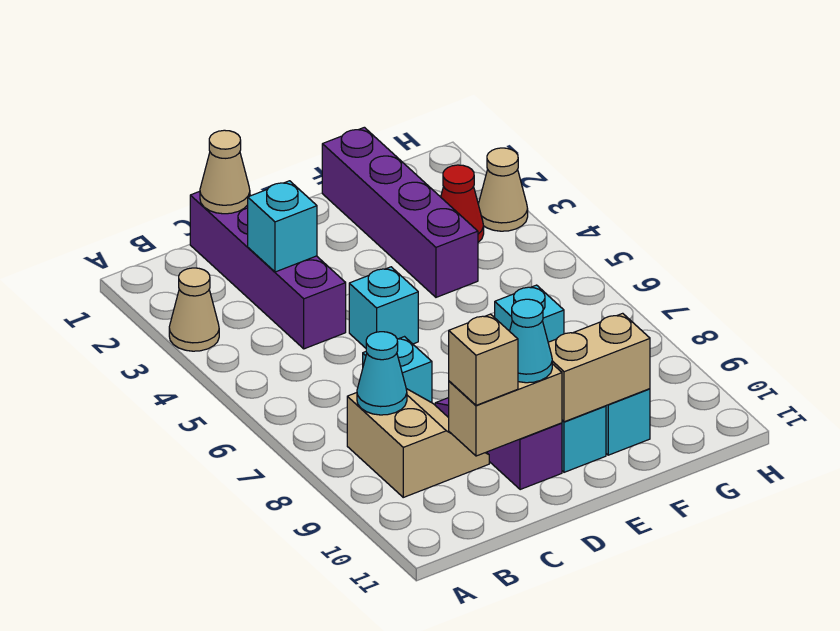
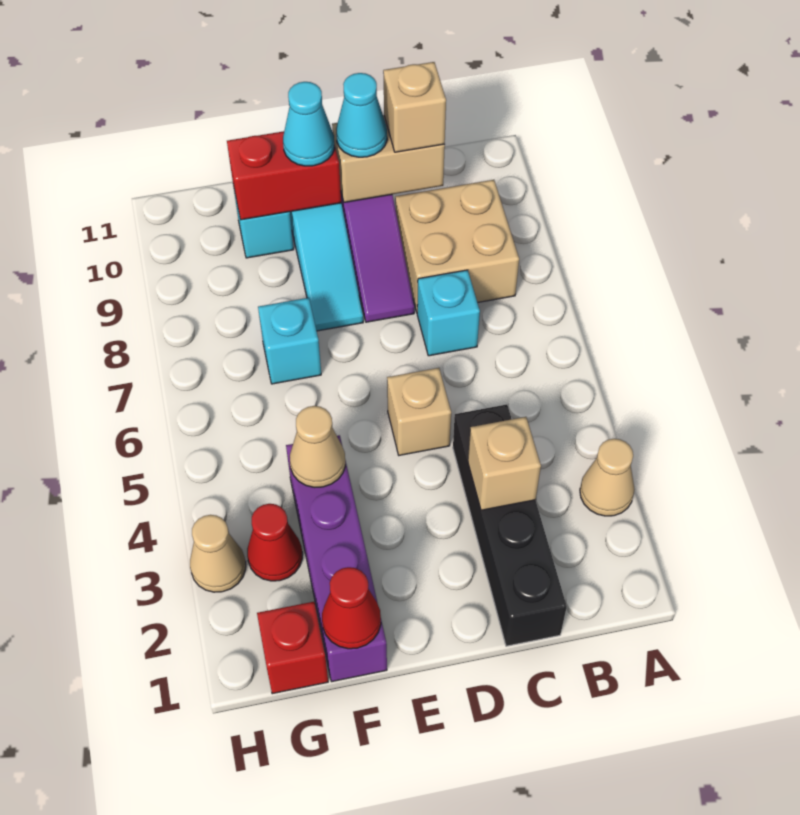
tan 2x2 slope [347,389,489,497] -> tan 2x2 brick [395,180,519,312]
cyan 1x1 cone [357,332,407,415] -> cyan 1x1 cone moved to [283,82,335,166]
purple 1x4 brick [190,191,346,349] -> black 1x4 brick [453,404,567,646]
tan 1x1 cone [200,130,250,214] -> tan 1x1 cone moved to [290,406,345,487]
cyan 1x1 brick [248,181,317,272] -> tan 1x1 brick [468,417,541,510]
cyan 1x1 brick [349,267,418,348] -> tan 1x1 brick [387,368,451,455]
tan 1x2 brick [548,313,650,422] -> red 1x2 brick [227,131,341,220]
none -> red 1x1 cone [322,567,381,649]
none -> red 1x1 brick [257,602,328,694]

